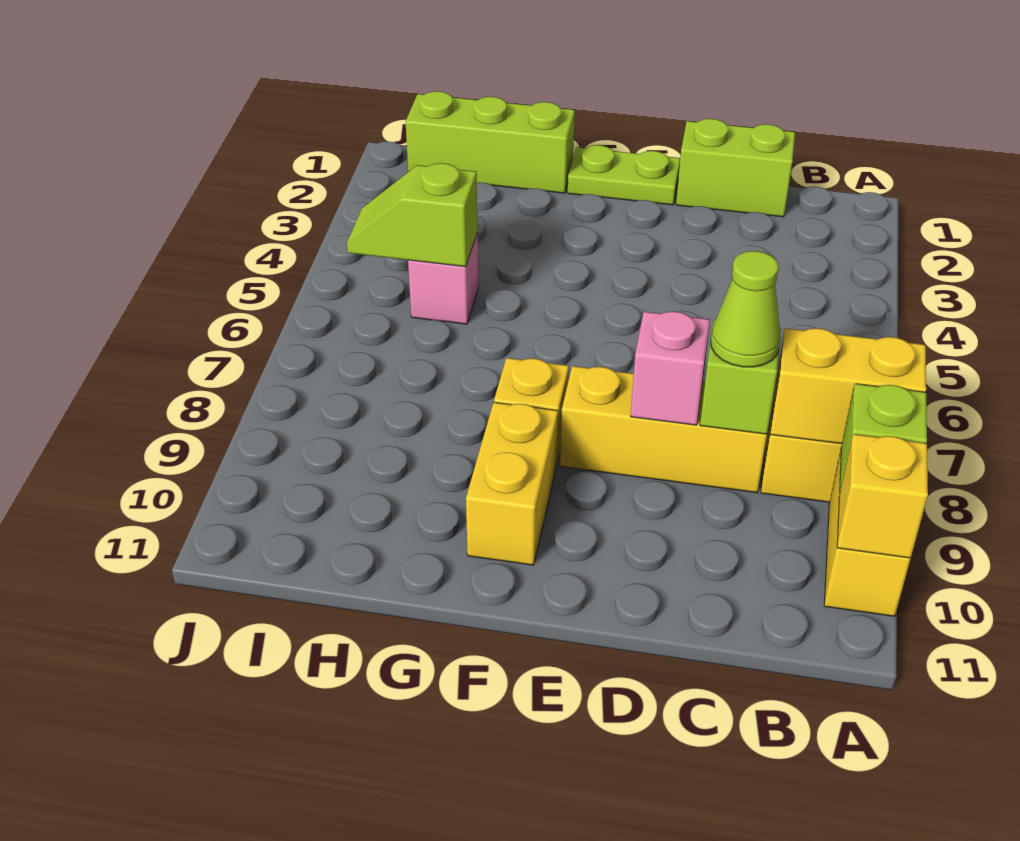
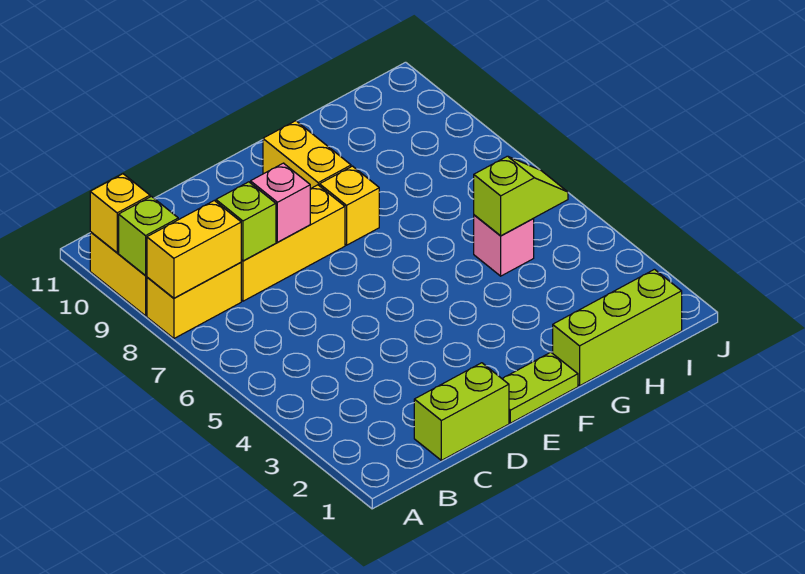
lime 1x1 cone [711,251,781,367] -> none

